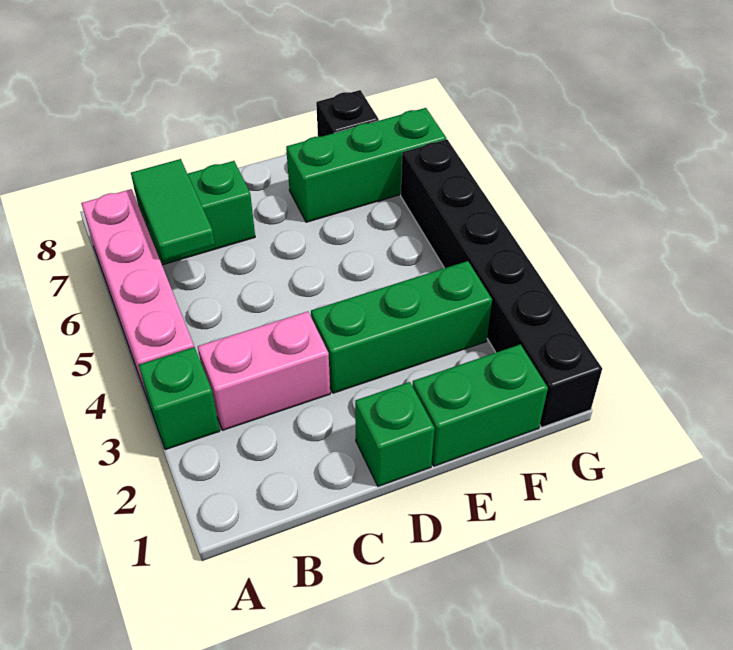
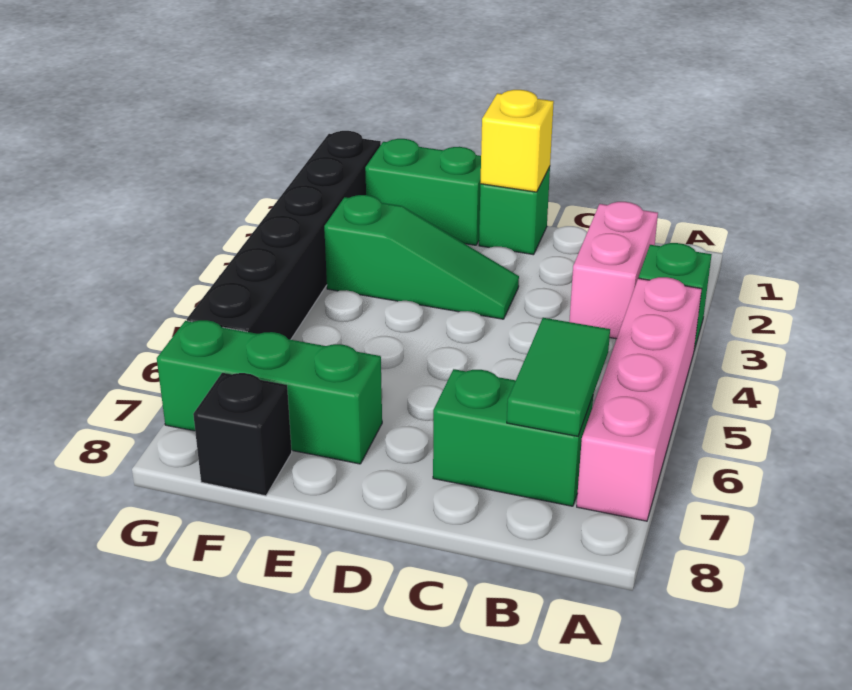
pink 1x2 brick [198,312,330,430] -> pink 1x2 brick turned to [569,202,658,339]
none -> yellow 1x1 brick [480,90,554,192]
green 1x3 brick [311,261,492,393] -> green 1x3 slope [324,195,519,319]

